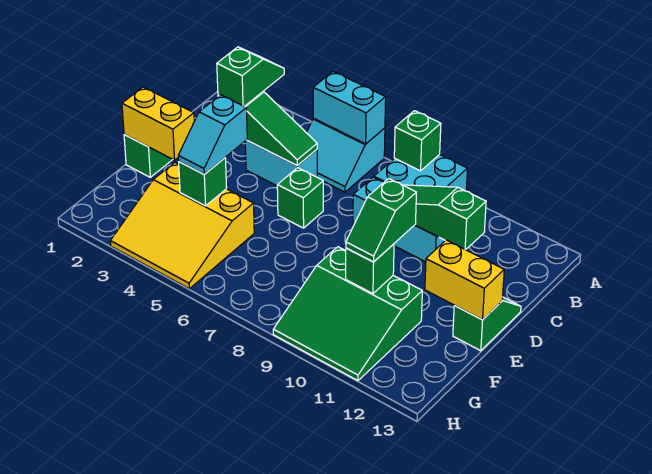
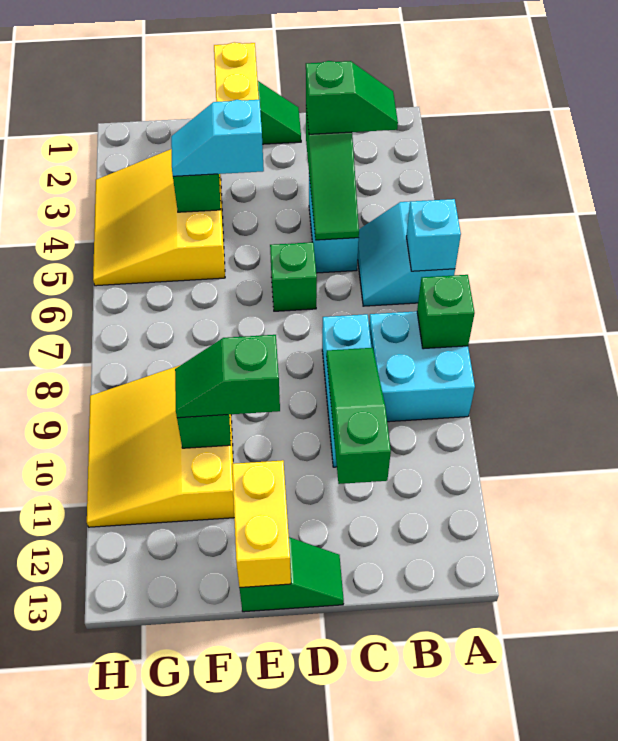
cyan 1x2 brick [313,72,386,144] -> cyan 1x1 brick [406,199,461,271]
green 3x3 slope [273,247,422,381] -> yellow 3x3 slope [87,366,234,527]

